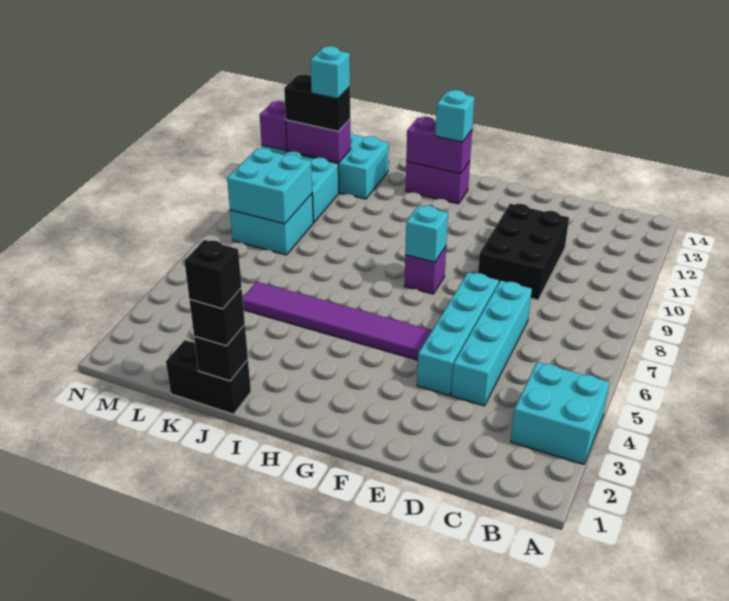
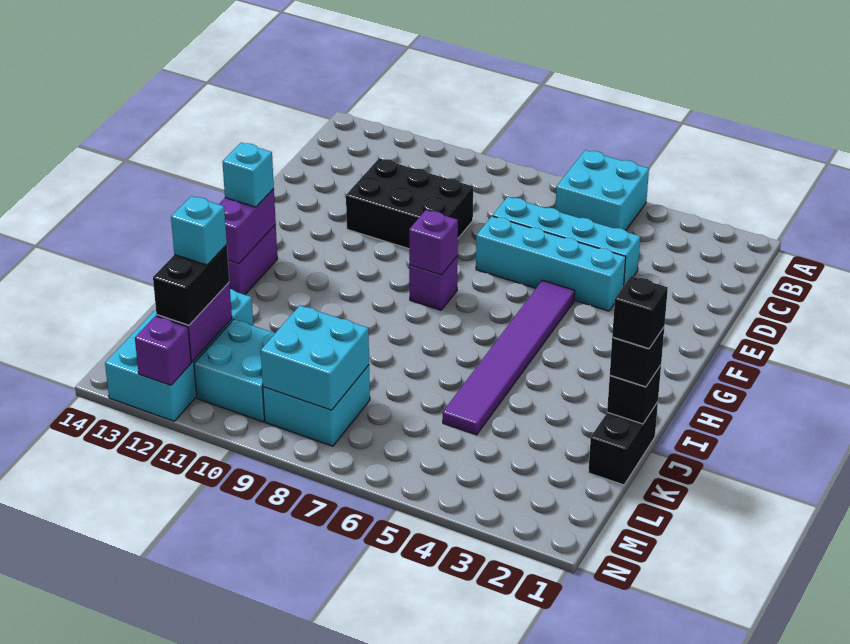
cyan 2x2 brick [511,362,609,464] -> cyan 2x2 brick moved to [555,150,649,230]
cyan 1x1 brick [405,205,448,262] -> purple 1x1 brick [409,210,458,275]

